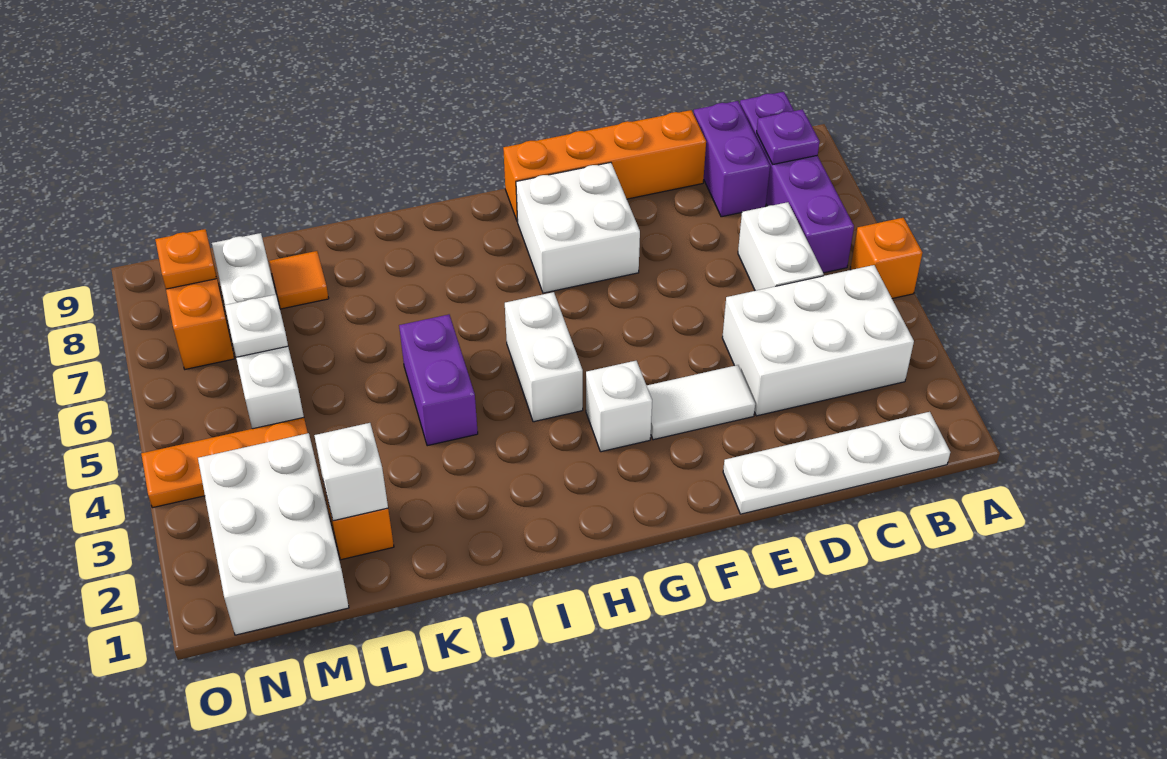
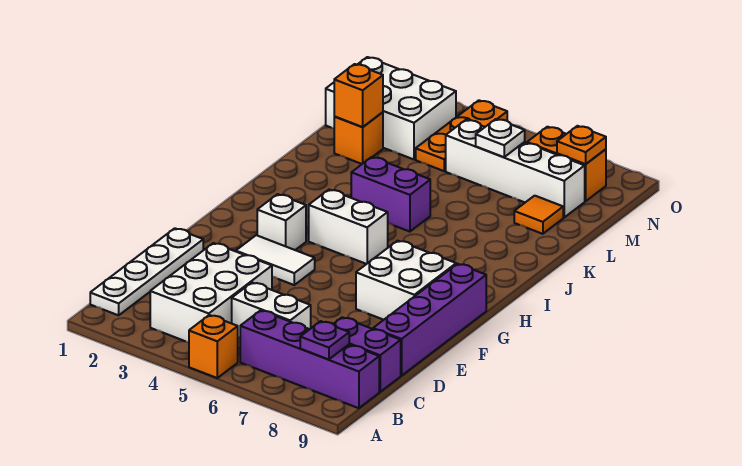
orange 1x4 brick [503,110,706,222] -> purple 1x4 brick [373,264,486,376]
white 1x2 tile [647,365,755,440] -> white 1x2 tile turned to [236,235,315,285]
white 1x1 brick [314,423,388,521] -> orange 1x1 brick [334,64,383,127]

